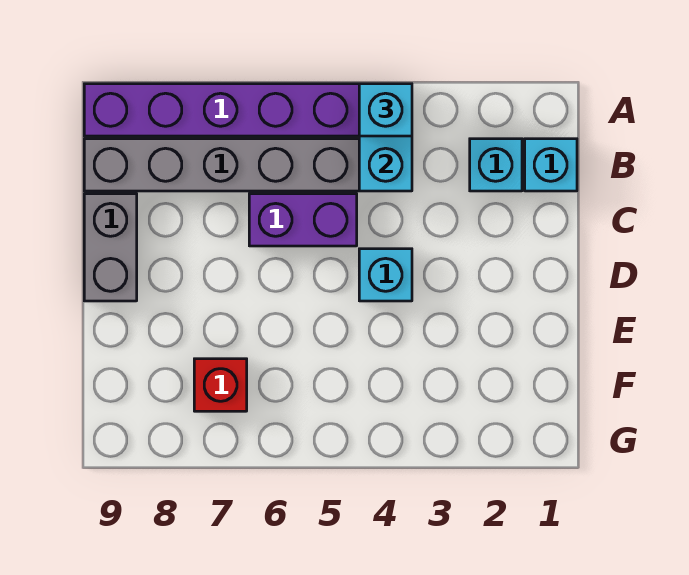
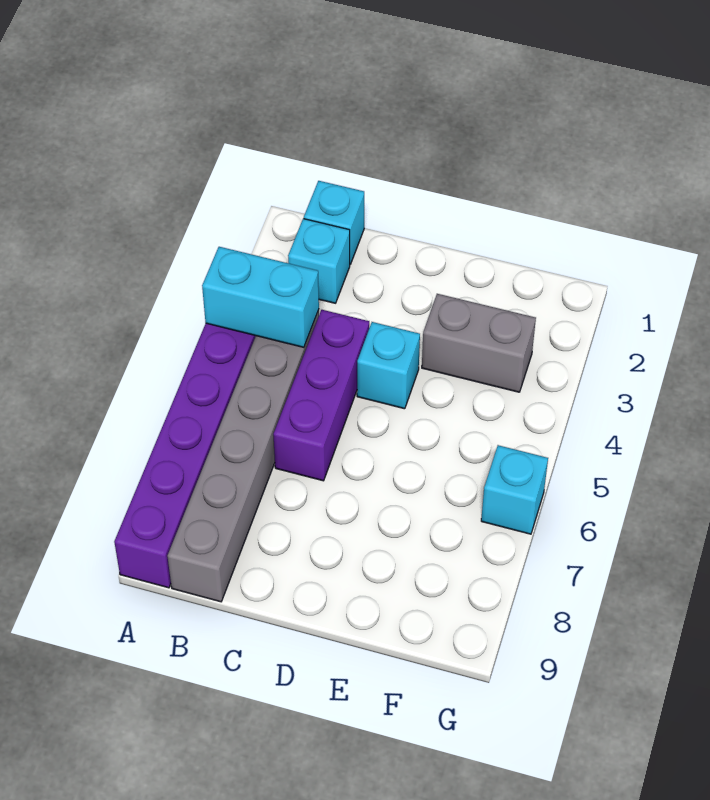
cyan 1x1 brick [359,84,412,136] -> cyan 1x1 brick moved to [481,445,548,534]
purple 1x2 brick [249,194,357,246] -> purple 1x3 brick [273,310,369,481]
grey 1x2 brick [84,194,137,301] -> grey 1x2 brick moved to [422,294,536,392]
red 1x1 brick [194,359,247,411] -> none

